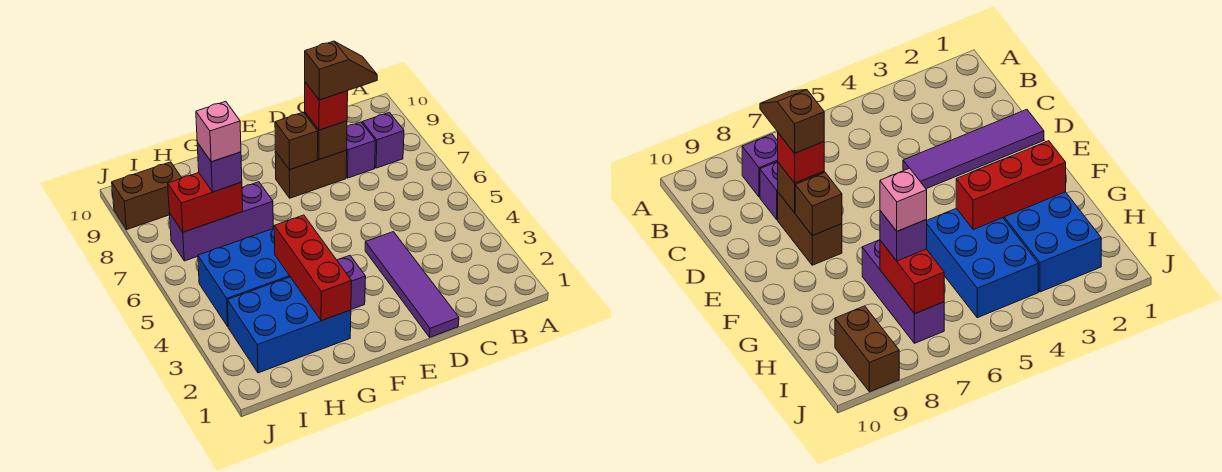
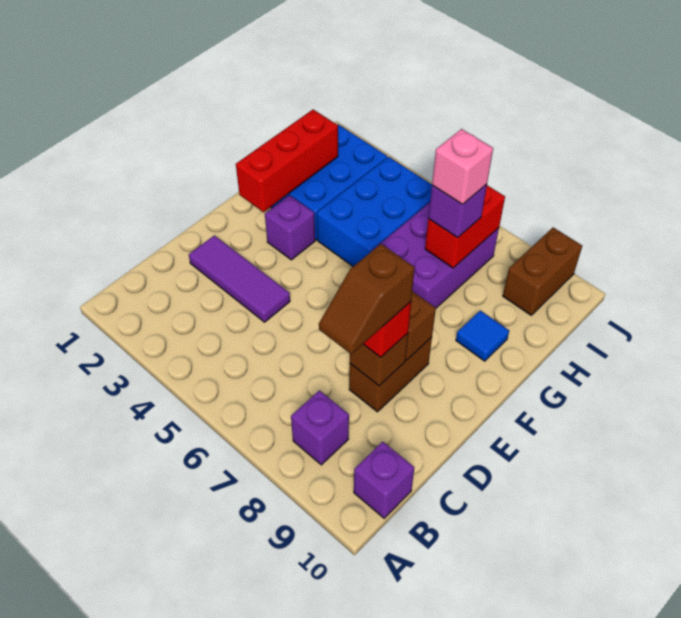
purple 1x1 brick [346,122,376,178] -> purple 1x1 brick moved to [354,442,414,518]
purple 1x4 tile [365,232,459,337] -> purple 1x3 tile [189,235,290,322]
red 1x3 brick [274,215,352,321] -> red 1x3 brick turned to [236,110,338,212]
purple 1x3 brick [169,182,273,261] -> purple 2x3 brick [372,203,499,308]
none -> blue 1x1 tile [456,310,509,361]

